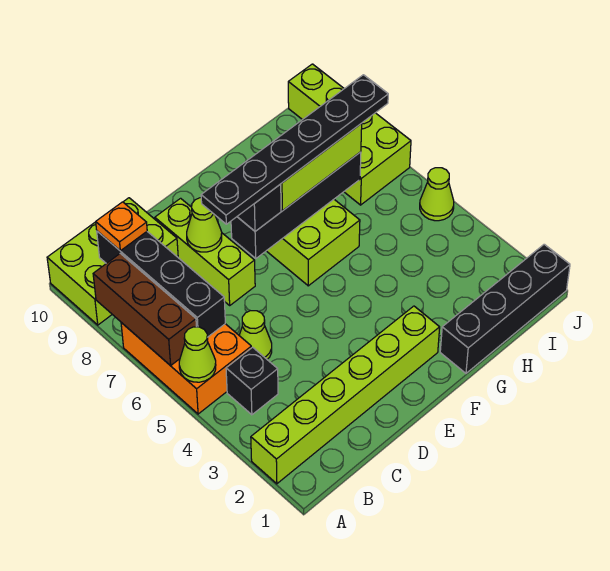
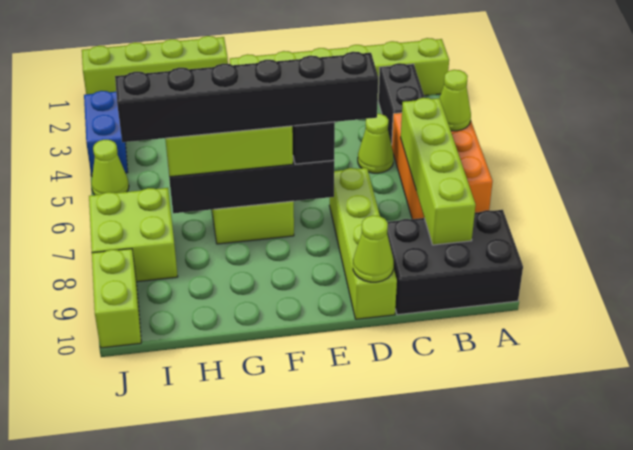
brown 1x3 brick [93,253,196,366] -> none
lime 2x3 brick [47,198,178,325] -> black 2x3 brick [387,210,523,315]
black 1x1 brick [226,347,278,415] -> black 1x2 brick [378,63,425,145]
black 1x4 brick [97,231,225,337] -> lime 1x4 brick [401,98,476,245]
orange 1x1 plate [96,202,147,251] -> none
lime 1x3 brick [155,198,255,305] -> lime 1x4 brick [329,168,397,319]
black 1x6 plate [201,75,388,224] -> black 1x6 brick [115,52,378,142]
lime 1x1 cone [187,198,222,252] -> lime 1x1 cone moved to [353,215,394,282]
black 1x4 brick [440,244,570,373] -> lime 1x4 brick [82,36,228,94]
none -> blue 1x2 brick [84,91,128,176]

